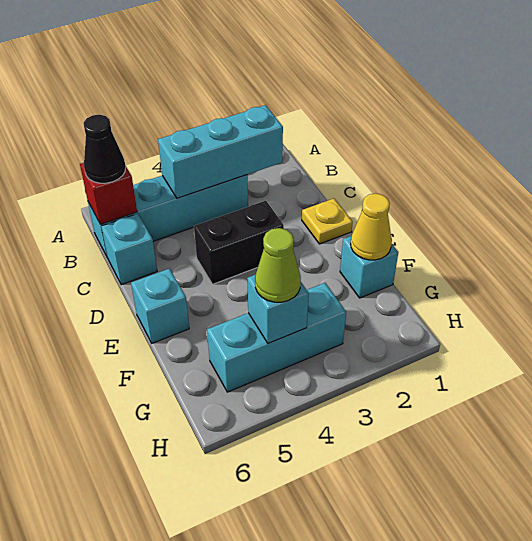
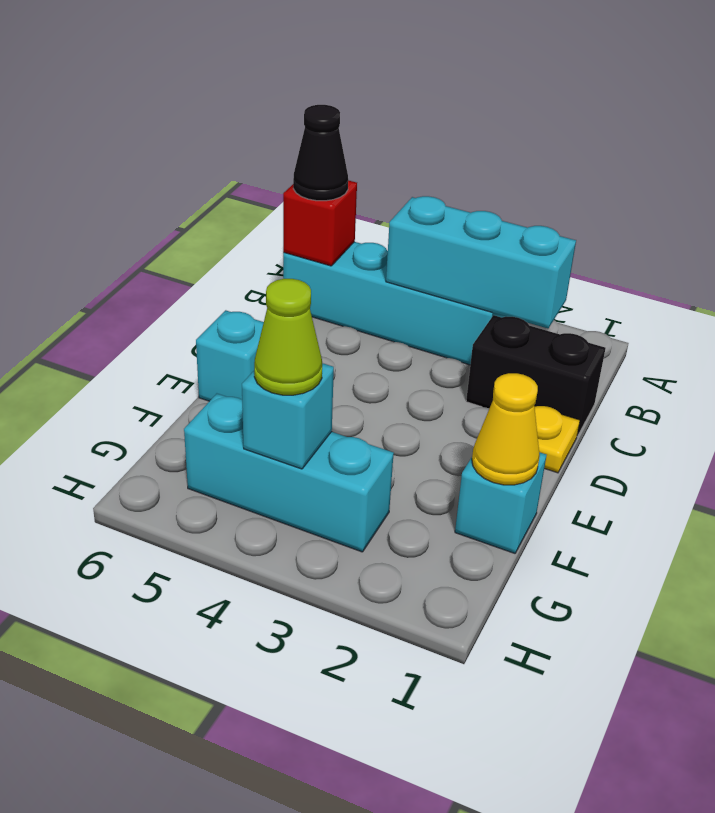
cyan 1x1 brick [101,214,157,285] -> none
black 1x2 brick [194,201,284,284] -> black 1x2 brick moved to [466,315,605,436]

